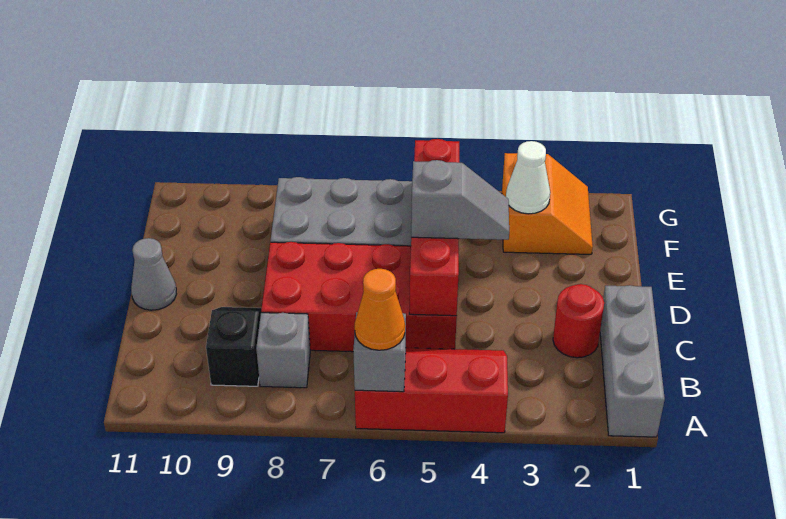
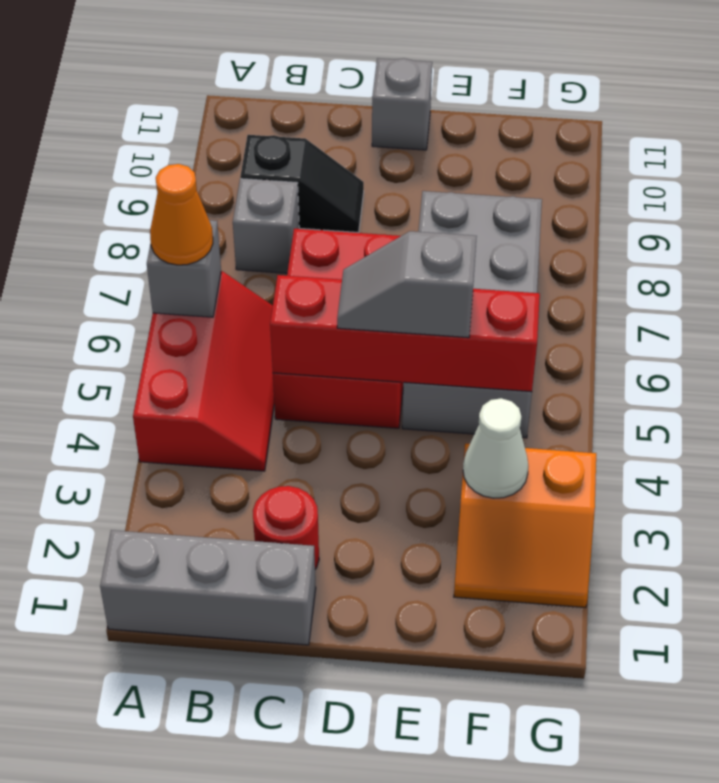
red 2x4 brick [261,242,457,352] -> red 2x3 brick [273,229,404,428]
grey 1x2 slope [411,160,509,240] -> grey 1x2 slope turned to [337,231,477,338]
grey 1x1 cone [131,238,176,310] -> grey 1x1 brick [372,58,432,150]

